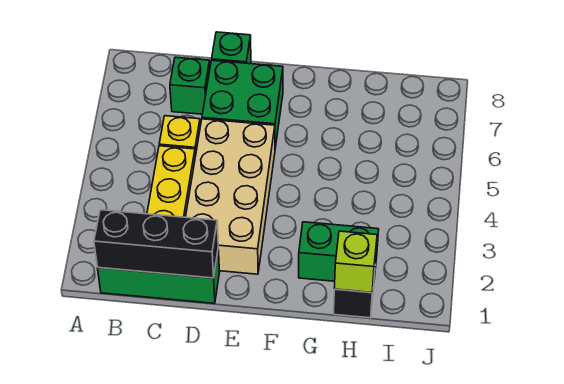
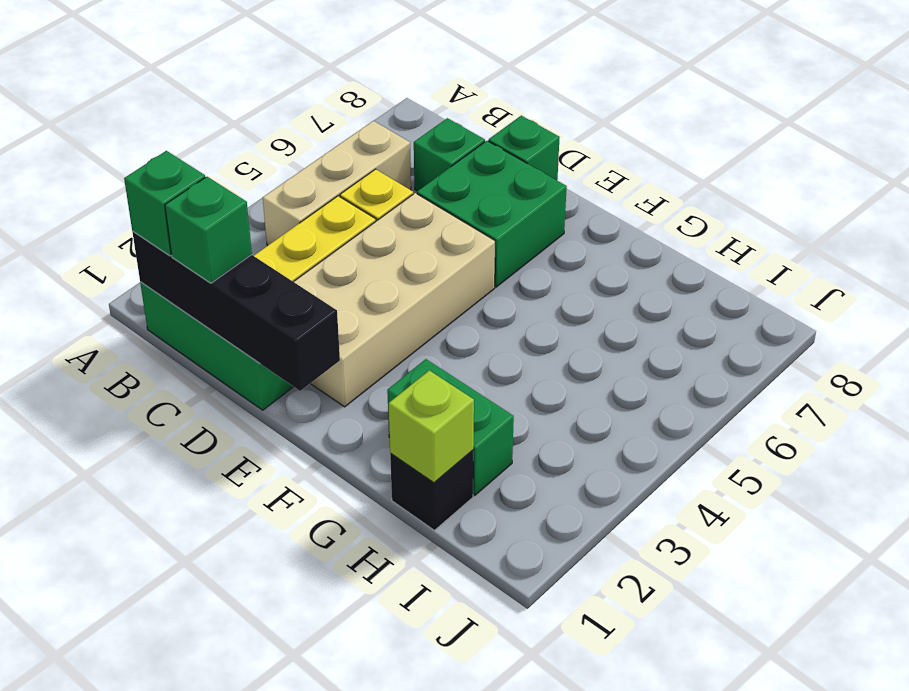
black 1x3 brick [94,210,218,278] -> black 1x4 brick [132,232,340,391]
none -> green 1x1 brick [124,151,205,256]
none -> tan 1x3 brick [263,121,411,245]
none -> green 1x1 brick [165,177,252,283]

